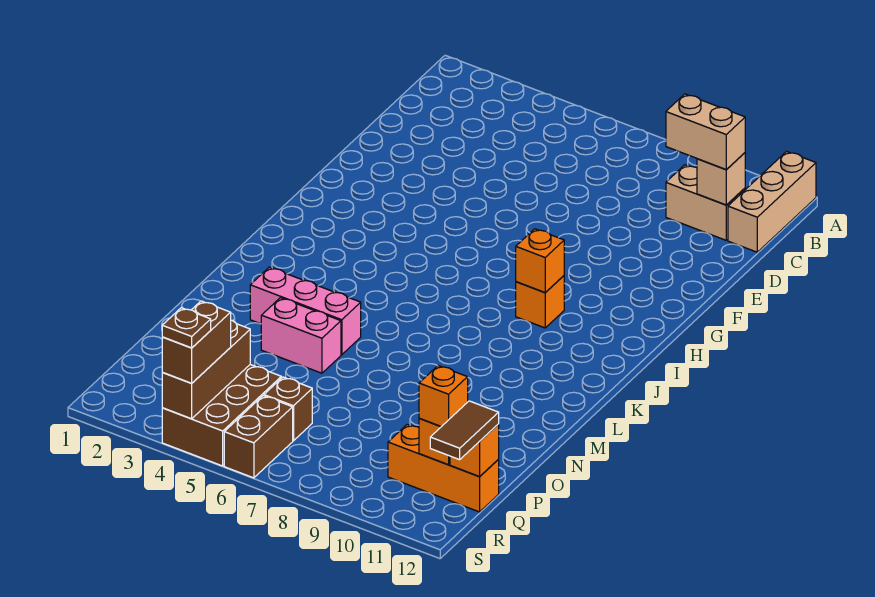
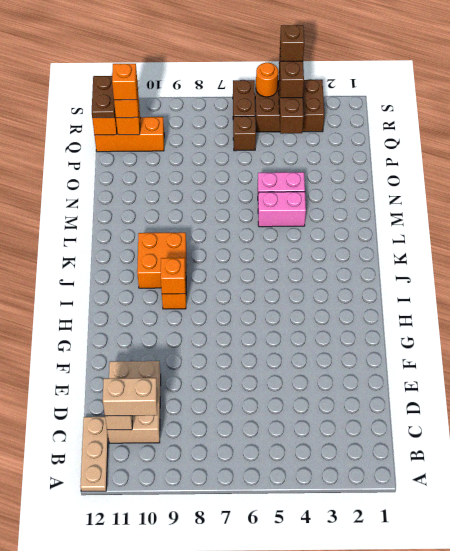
tan 1x3 brick [728,151,816,252] -> tan 1x3 plate [80,417,108,491]
tan 1x2 brick [666,165,745,240] -> tan 2x3 brick [107,361,161,443]
none -> orange 2x2 brick [137,233,186,288]
pink 1x3 brick [250,267,361,355] -> pink 1x2 brick [258,192,306,227]
brown 2x3 brick [162,365,281,466] -> brown 2x3 brick turned to [255,80,324,132]
none -> orange 1x1 brick [112,64,137,100]
brown 1x2 tile [430,401,499,460] -> brown 1x2 plate [92,76,115,118]
brown 1x1 plate [162,308,211,348] -> brown 1x1 brick [280,25,304,61]
none -> orange 1x1 round brick [256,63,278,97]

